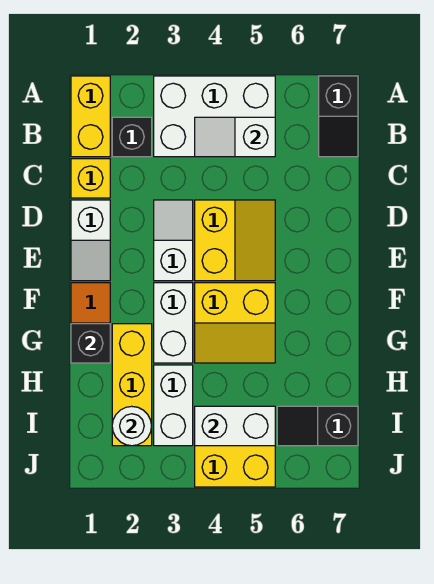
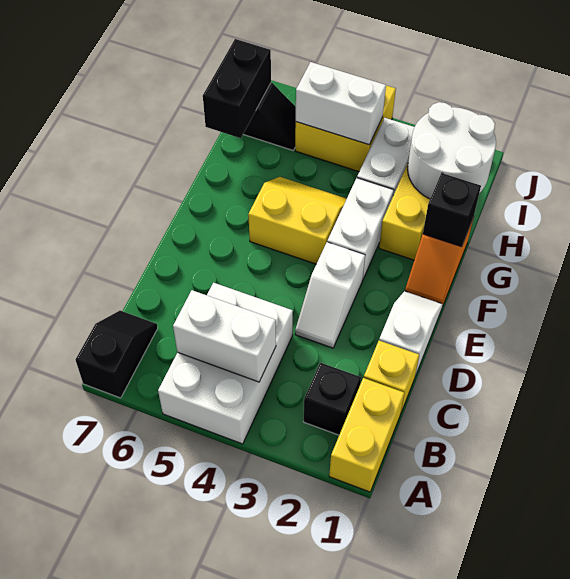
white 2x3 brick [154,76,275,157] -> white 2x3 brick turned to [158,283,293,444]
white 1x2 slope [195,117,275,157] -> white 1x2 brick [173,290,276,382]
yellow 2x2 slope [195,200,275,281] -> none
none -> black 1x2 brick [203,39,271,138]
white 1x1 round brick [112,406,152,446] -> white 2x2 round brick [408,102,496,199]

